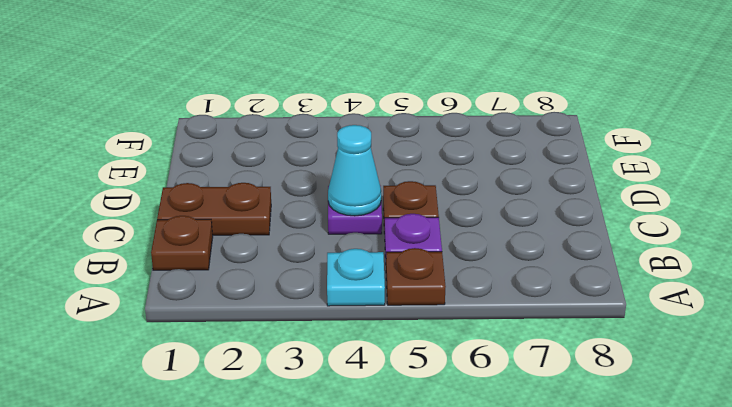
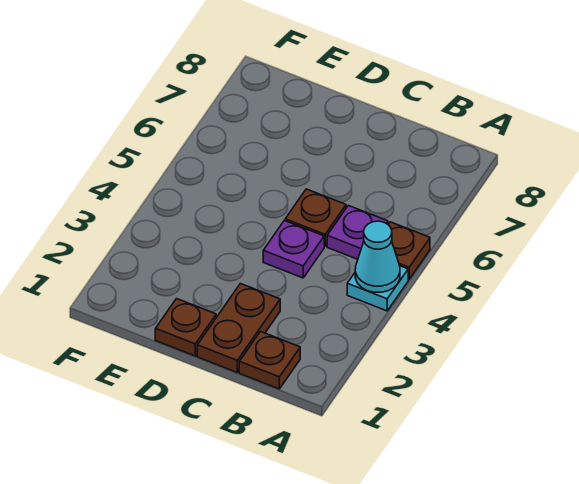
cyan 1x1 cone [328,125,381,216] -> cyan 1x1 cone moved to [355,221,400,292]
none -> brown 1x1 plate [155,299,216,356]

